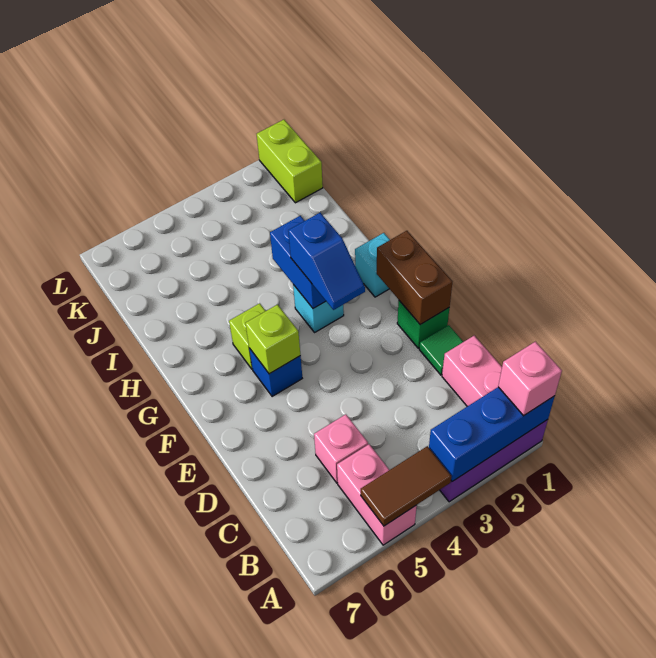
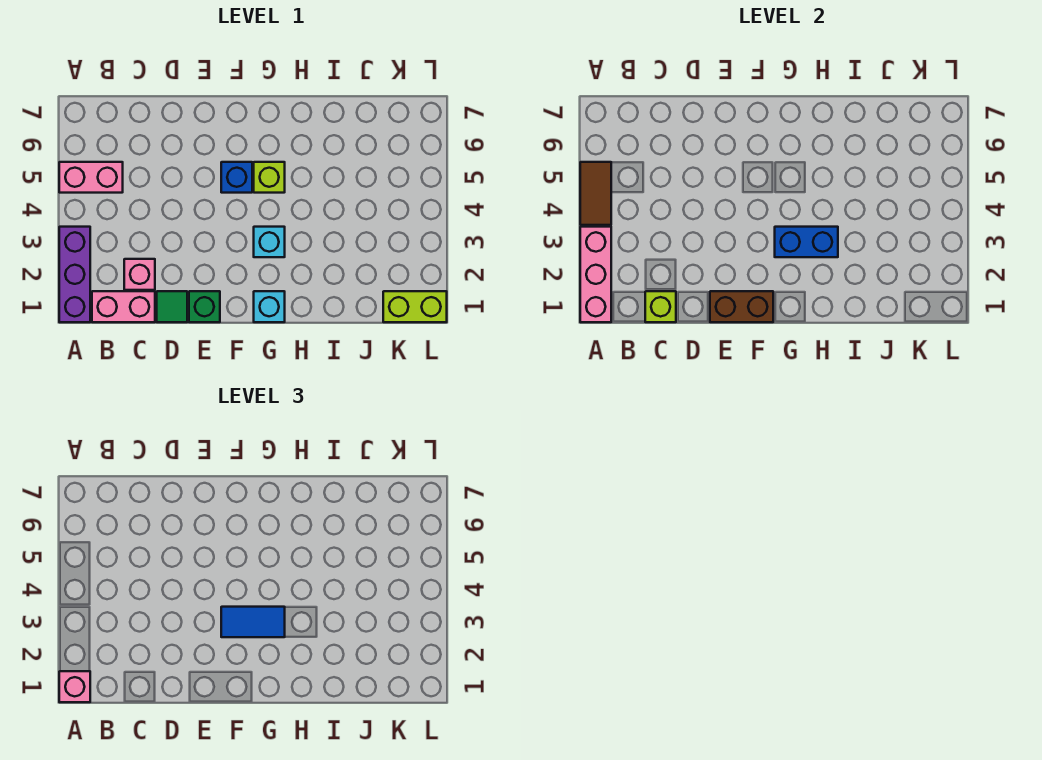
blue 1x3 brick [429,387,555,481] -> pink 1x3 brick [580,227,611,322]
pink 1x1 brick [314,414,368,483] -> pink 1x1 brick moved to [124,259,155,290]
blue 1x2 slope [288,213,365,310] -> blue 1x2 tile [221,607,285,637]
lime 1x1 brick [245,305,300,374] -> lime 1x1 brick moved to [645,291,676,322]

